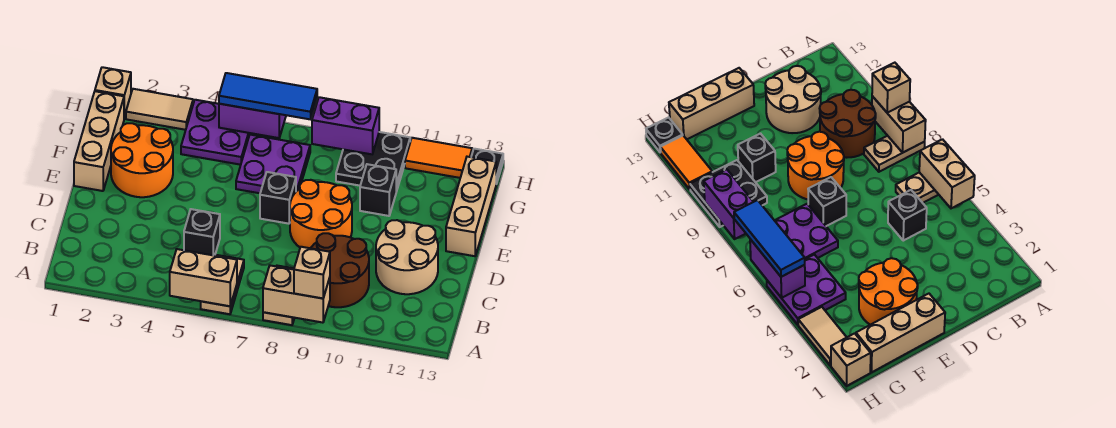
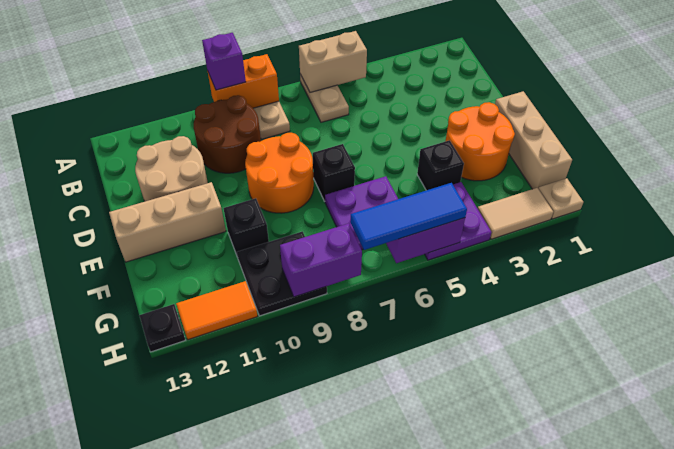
tan 1x2 brick [263,265,330,323] -> orange 1x2 brick [208,54,279,108]
tan 1x1 brick [294,247,330,298] -> purple 1x1 brick [202,33,246,90]
black 1x1 brick [184,209,220,255] -> black 1x1 brick moved to [417,140,464,190]
tan 1x3 brick [446,157,496,256] -> tan 1x3 brick turned to [109,182,226,262]
tan 1x1 brick [95,67,131,119] -> tan 1x1 plate [538,178,583,219]

